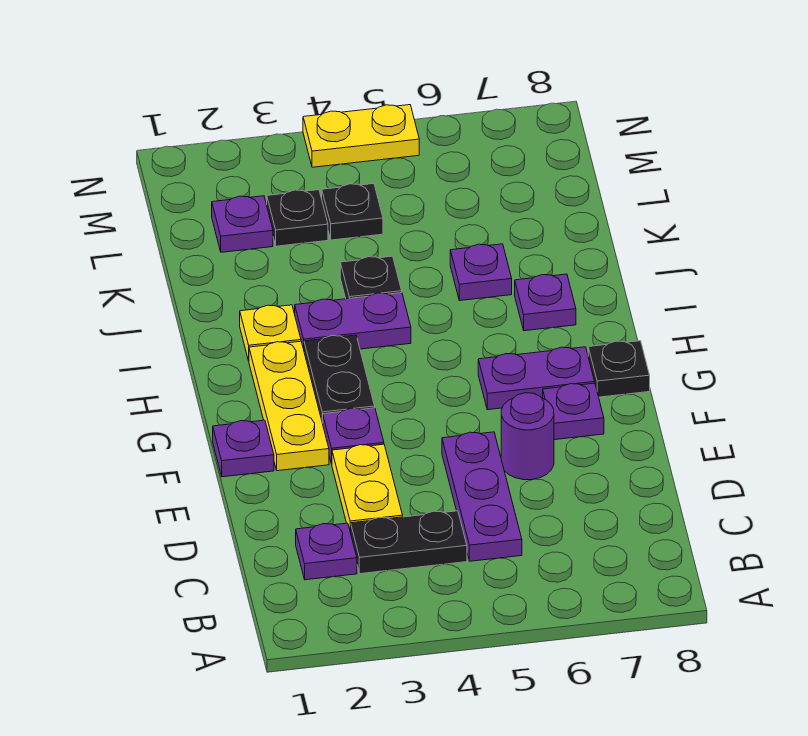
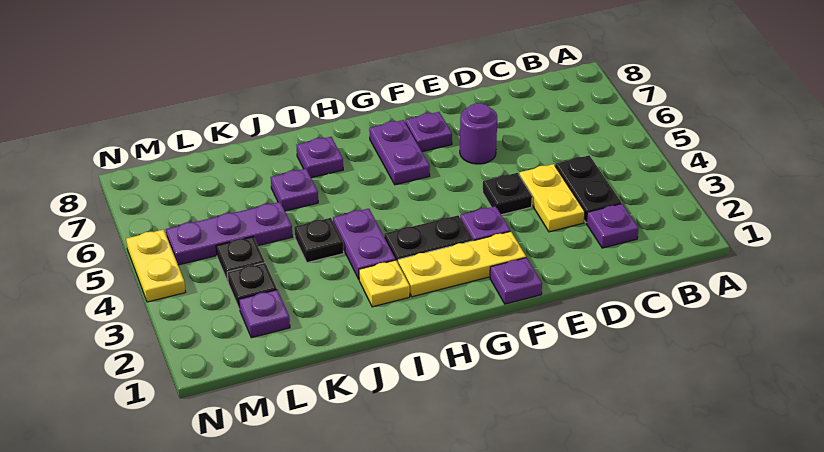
purple 1x3 plate [442,432,522,561] -> purple 1x3 plate moved to [166,202,292,265]
yellow 1x2 plate [332,444,403,533] -> yellow 1x2 plate turned to [519,164,585,232]
black 1x1 plate [588,341,650,397] -> black 1x1 plate moved to [482,173,532,215]

